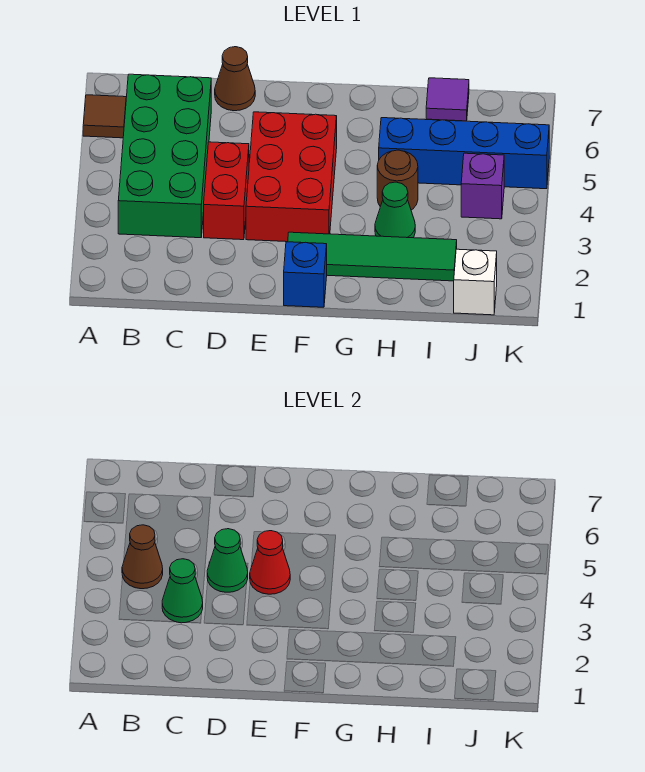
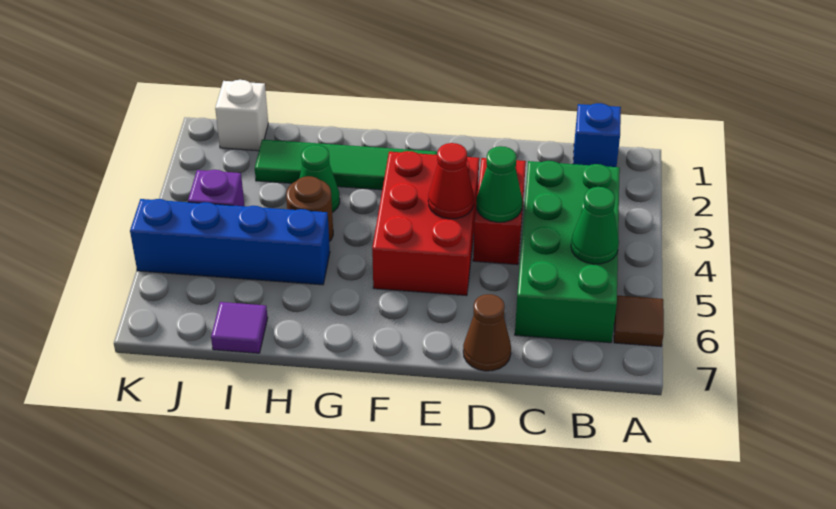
brown 1x1 cone [122,525,163,589] -> none
green 1x1 cone [162,559,203,623] -> green 1x1 cone moved to [571,187,619,264]
blue 1x1 brick [284,242,327,307] -> blue 1x1 brick moved to [573,103,621,167]

